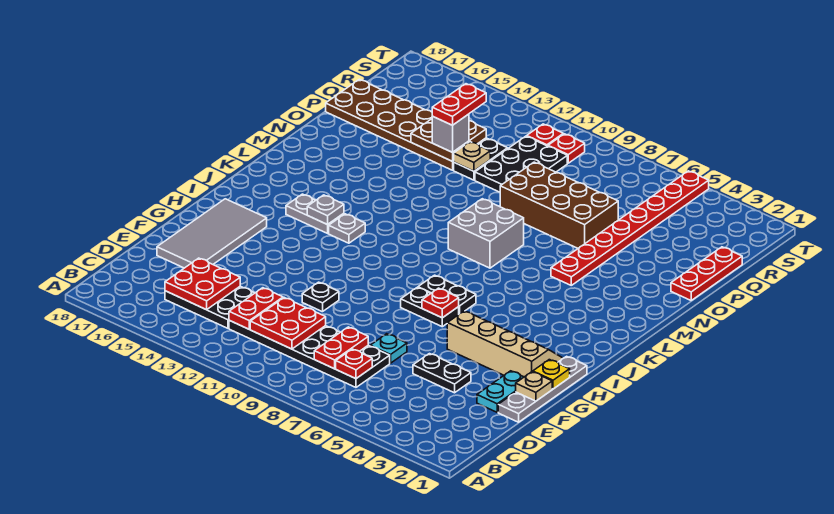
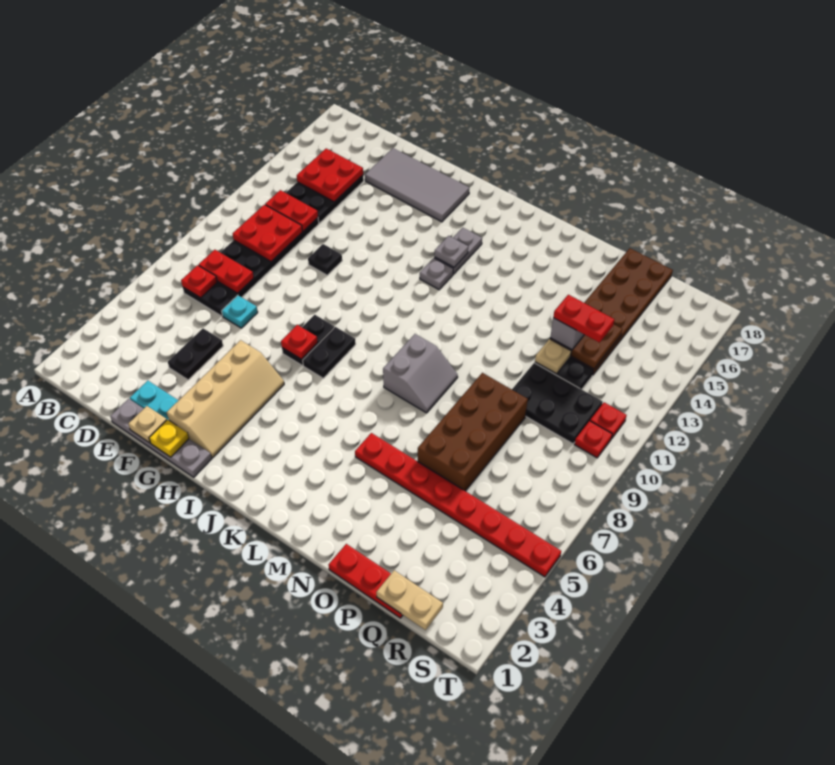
grey 2x2 brick [448,199,524,268] -> grey 2x2 slope [383,334,458,413]
none -> tan 1x2 plate [376,570,443,630]

